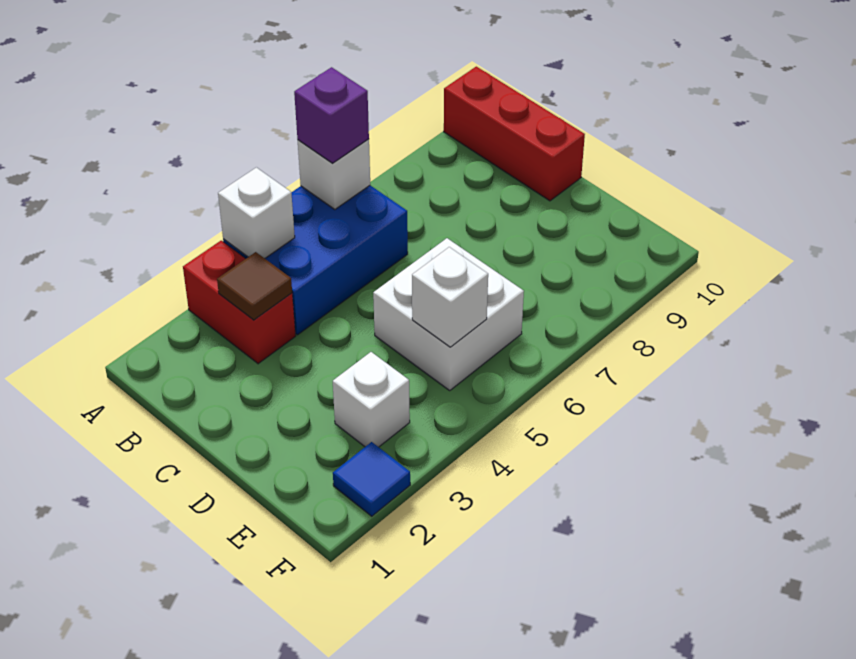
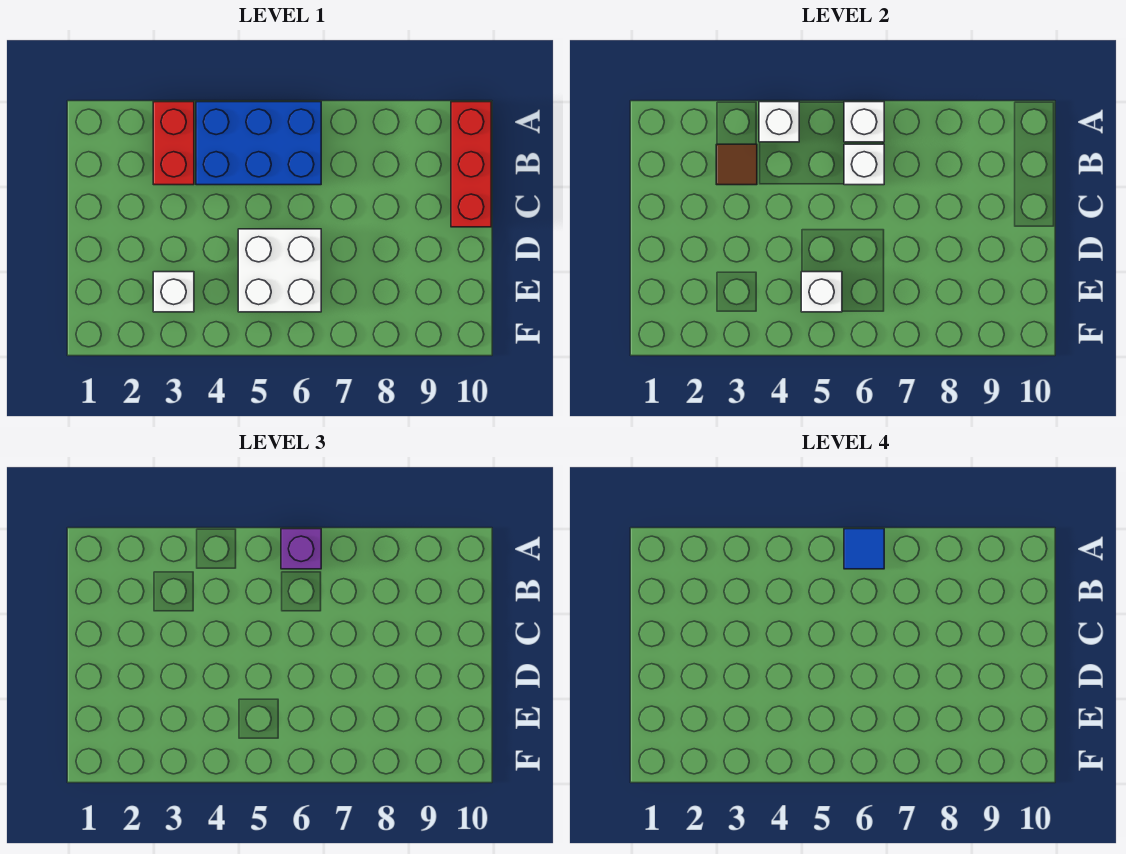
none -> white 1x1 brick [844,144,884,185]
blue 1x1 tile [333,442,410,516] -> blue 1x1 tile moved to [844,529,884,569]

